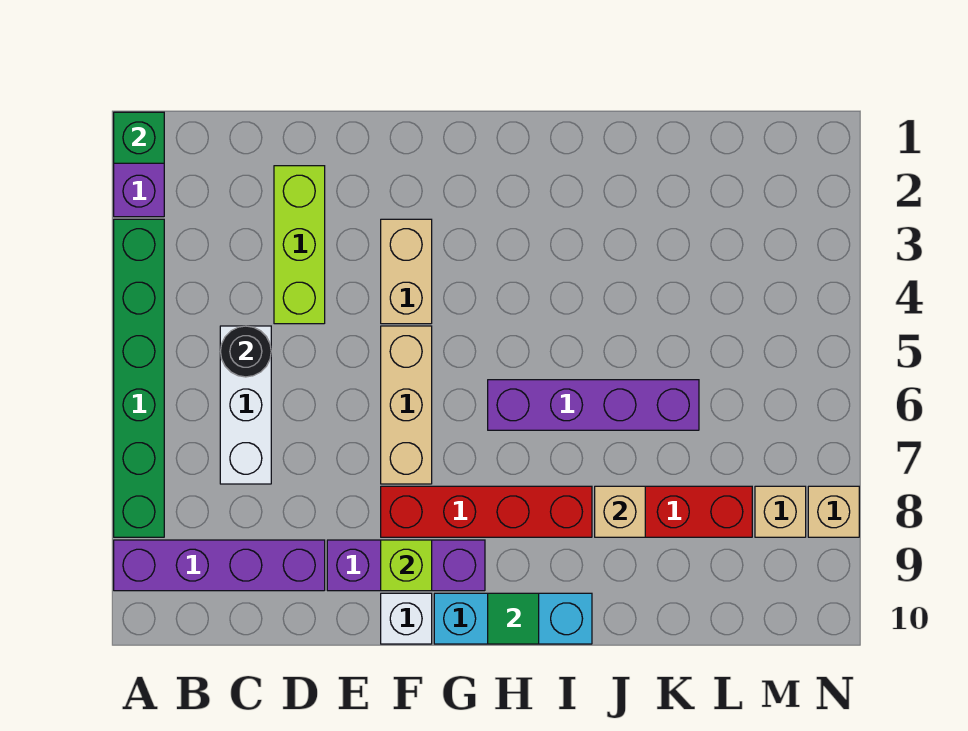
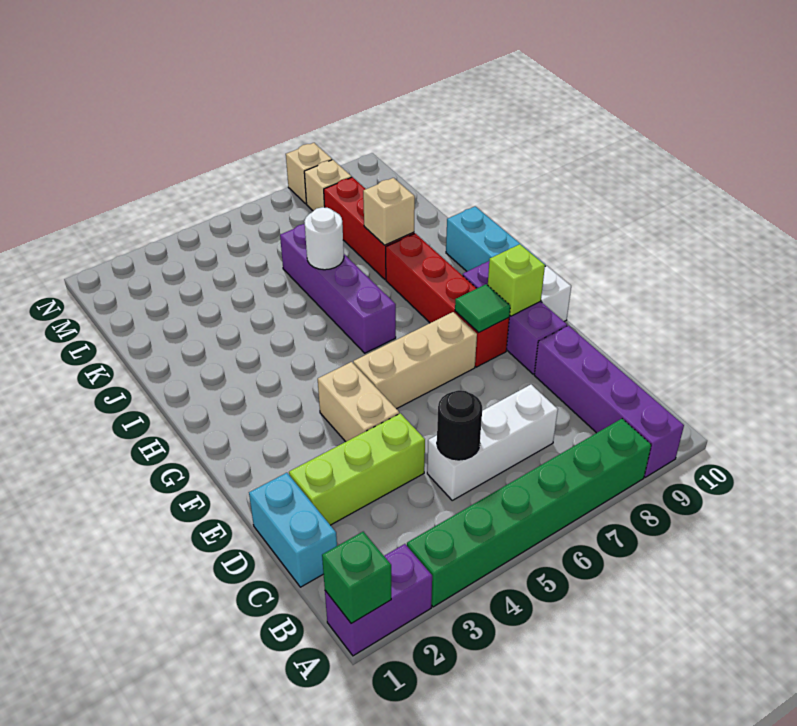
none -> cyan 1x2 brick [249,473,337,587]
tan 1x2 brick [381,219,432,324] -> tan 1x2 brick turned to [318,362,399,442]
green 1x1 tile [488,593,539,644] -> green 1x1 tile moved to [455,284,510,333]
none -> white 1x1 round brick [304,207,344,270]

